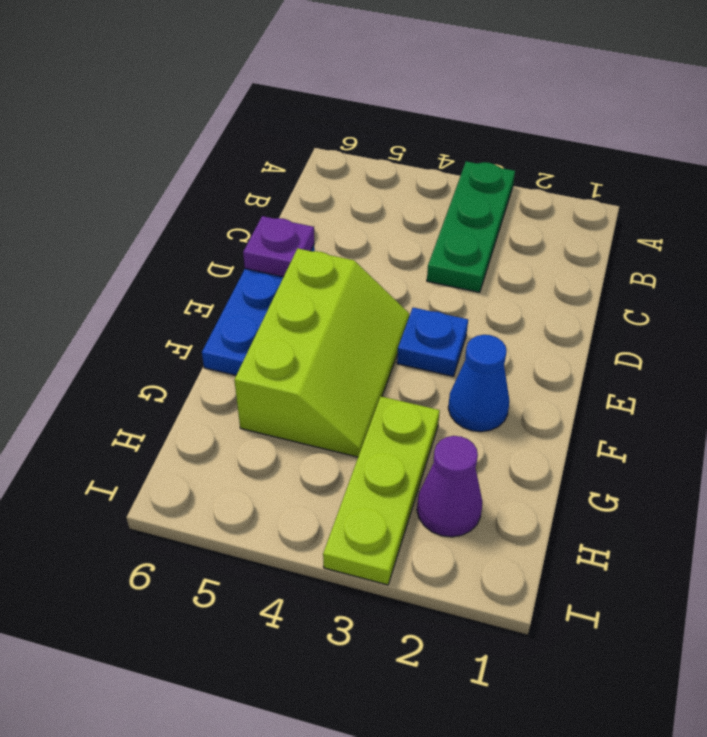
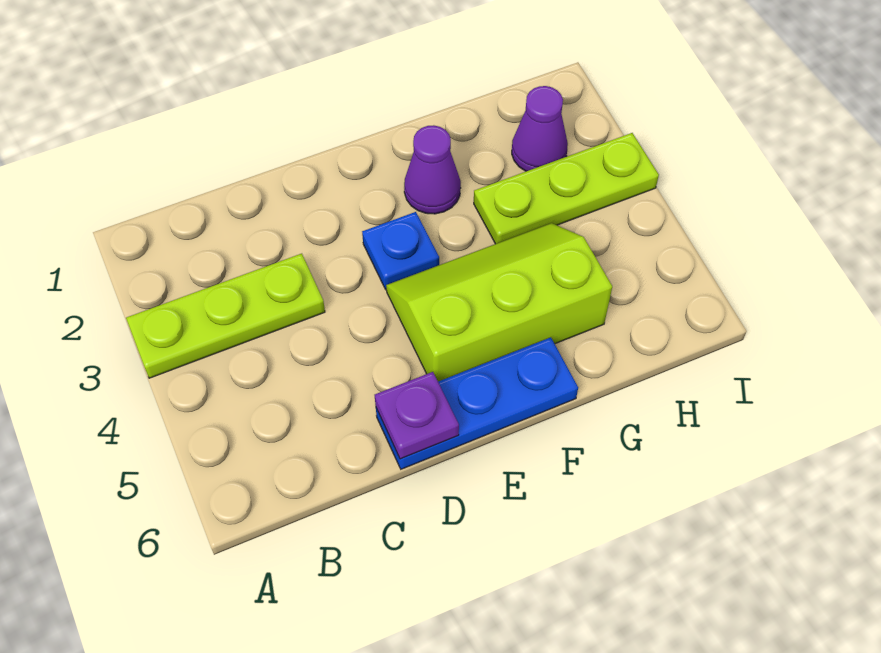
green 1x3 plate [427,161,515,292] -> lime 1x3 plate [126,254,325,378]
blue 1x1 cone [448,335,509,432] -> purple 1x1 cone [404,125,461,214]

